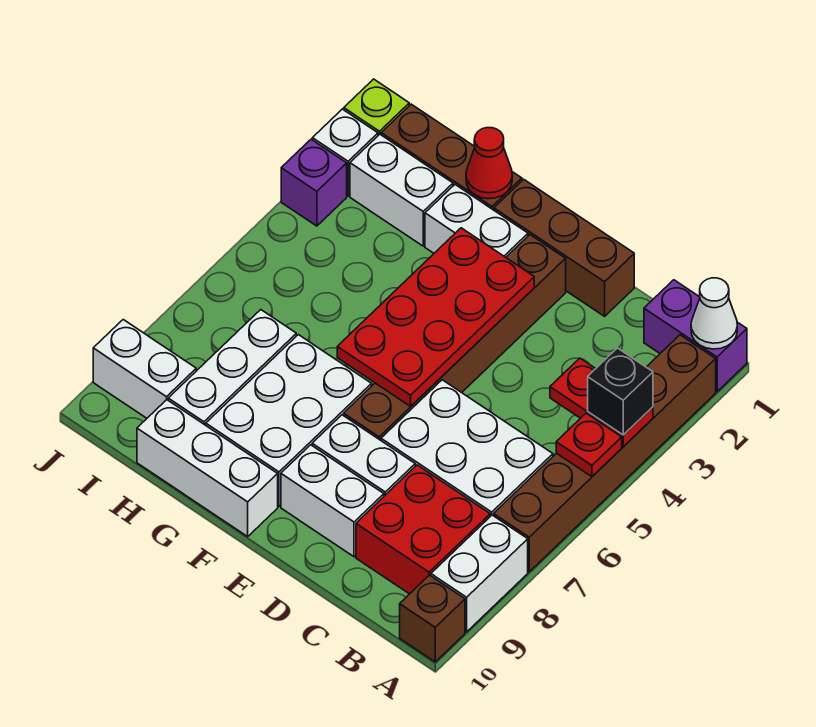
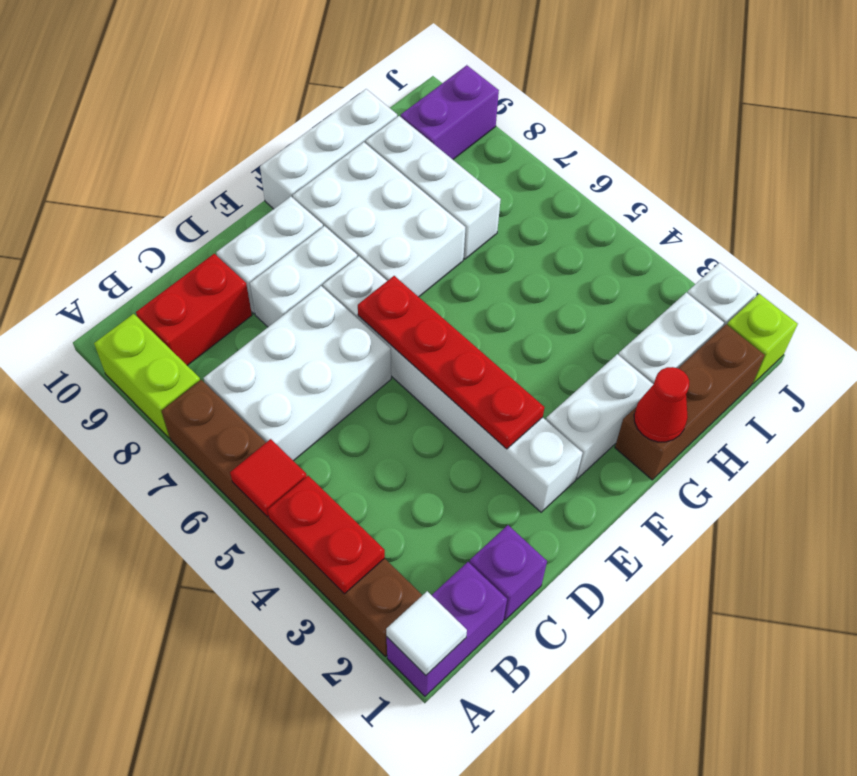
white 1x1 cone [691,278,737,349] -> white 1x1 tile [386,591,467,675]
red 1x2 plate [550,358,653,447] -> red 1x2 plate turned to [268,476,385,594]
black 1x1 brick [588,348,653,435] -> none
red 1x1 plate [556,413,622,477] -> red 1x1 tile [230,439,307,517]
white 1x2 brick [431,515,528,632] -> lime 1x2 brick [94,314,200,438]
brown 1x1 brick [400,575,465,662] -> none
red 2x2 brick [356,465,490,594] -> red 1x2 brick [136,254,252,365]
brown 1x3 brick [494,179,634,316] -> none
brown 1x6 brick [344,235,566,440] -> white 1x6 brick [323,256,583,512]
red 2x4 plate [337,228,534,406] -> red 1x4 plate [358,276,544,449]
white 1x2 brick [93,320,196,418] -> purple 1x2 brick [401,65,499,159]
purple 1x1 brick [281,139,347,226] -> purple 1x1 brick moved to [470,525,547,620]

